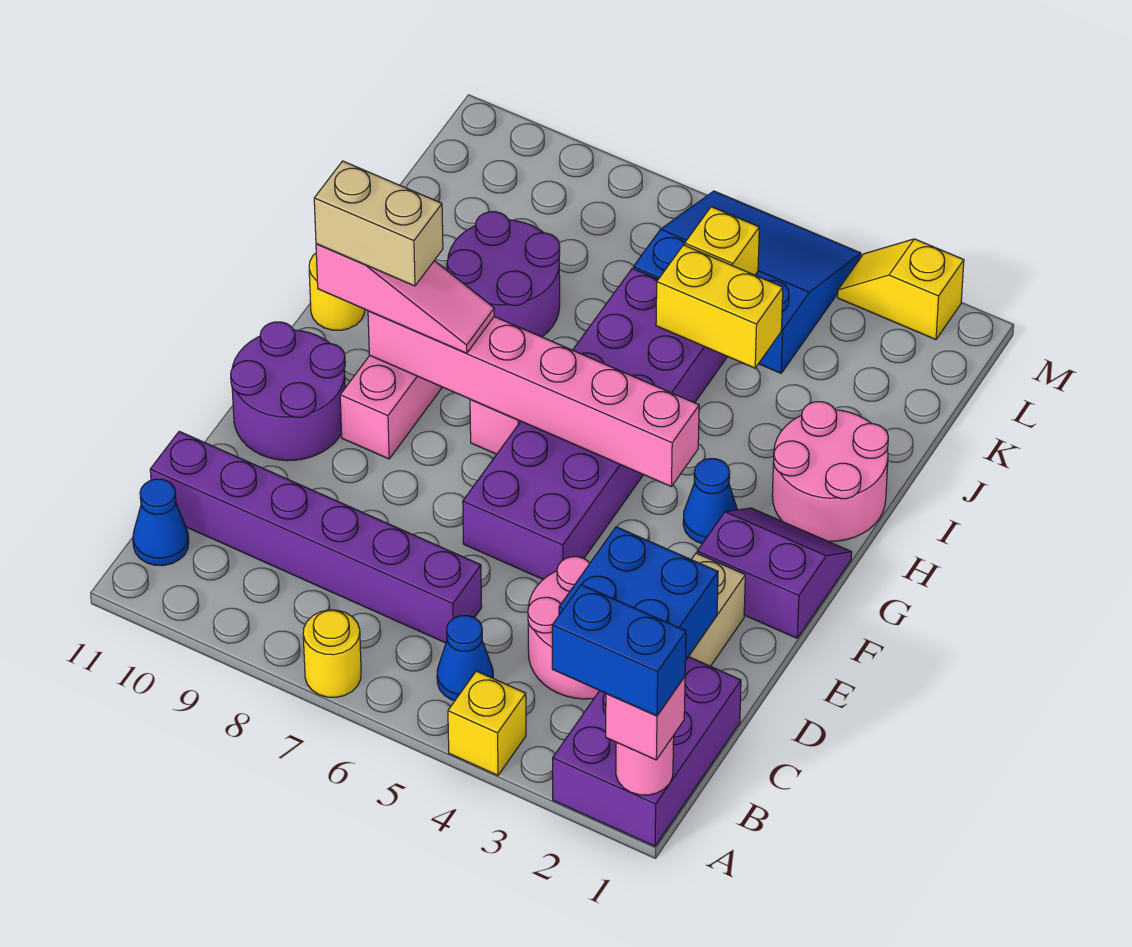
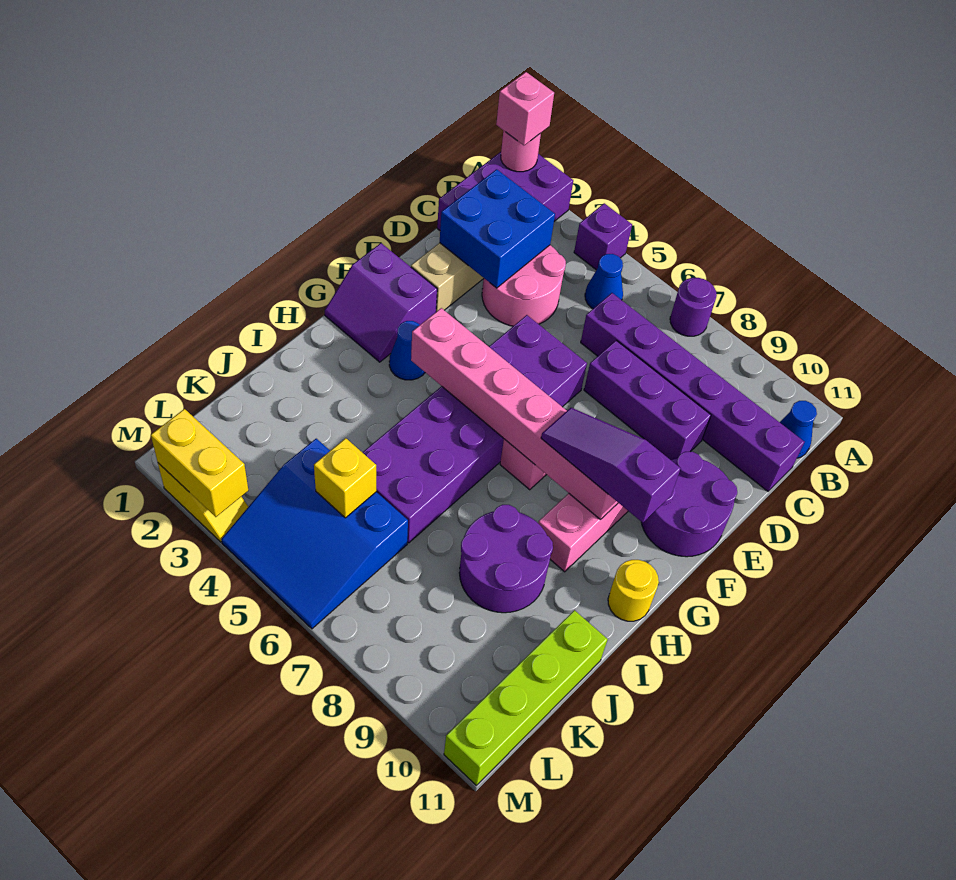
blue 1x2 brick [552,585,686,716] -> none
yellow 1x1 brick [448,671,526,775] -> purple 1x1 brick [574,203,632,270]
yellow 1x1 round brick [303,610,361,697] -> purple 1x1 round brick [670,278,717,336]
none -> purple 1x3 brick [584,340,711,460]
pink 1x3 slope [316,244,494,353] -> purple 1x3 slope [541,408,681,523]
tan 1x2 brick [314,161,443,286] -> none
pink 2x2 round brick [772,402,888,542] -> none
yellow 1x2 brick [656,245,783,368] -> yellow 1x2 brick moved to [151,409,248,517]
none -> lime 1x4 brick [444,610,608,786]

